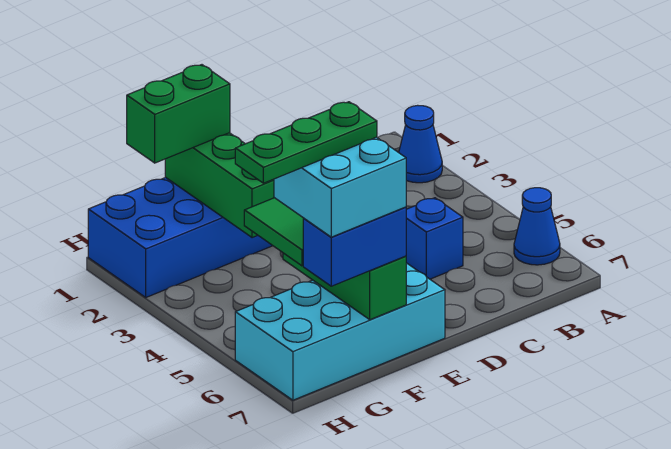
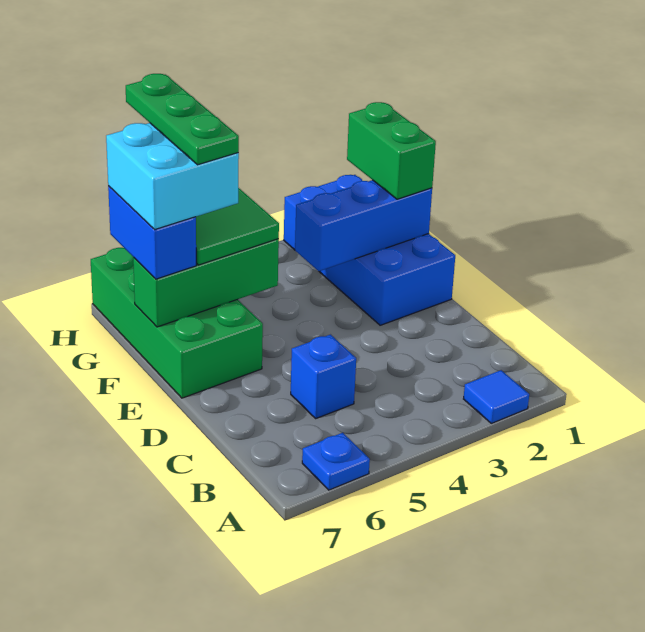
blue 1x1 cone [399,105,442,183] -> blue 1x1 tile [464,370,529,423]
blue 1x1 cone [514,188,560,265] -> blue 1x1 plate [302,433,370,490]
cyan 2x4 brick [235,263,445,400] -> green 2x4 brick [91,248,263,398]
green 1x3 brick [165,133,274,238] -> blue 1x3 brick [295,180,432,271]

